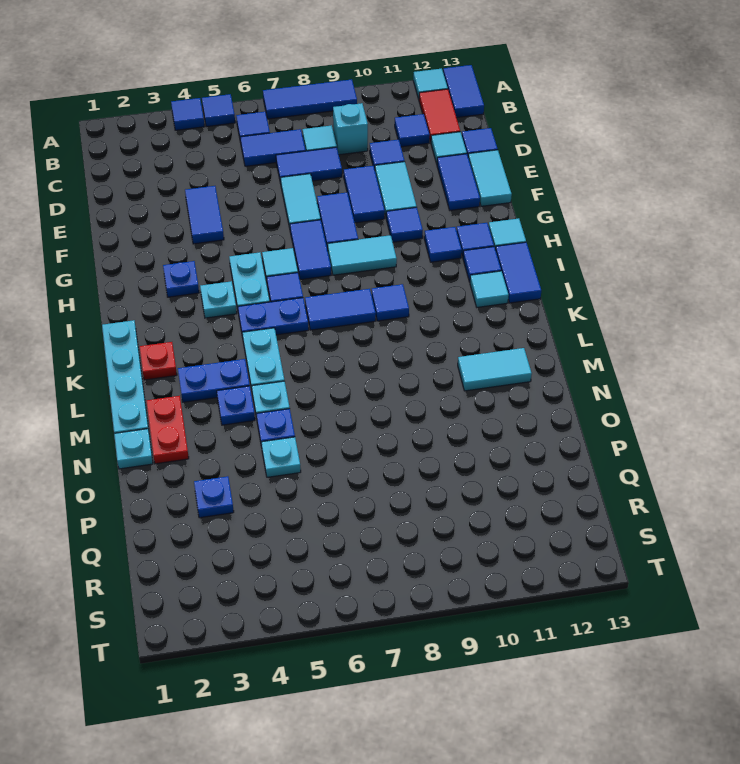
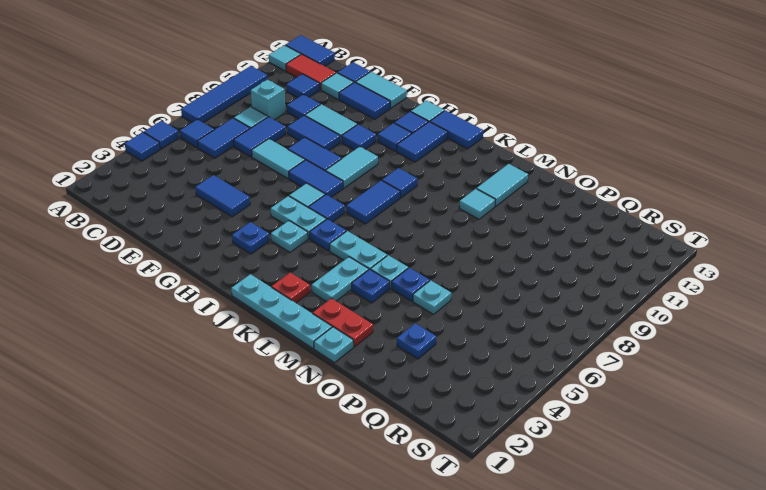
blue 1x3 tile [263,79,357,119] -> blue 1x4 tile [181,66,268,123]
blue 1x1 tile [463,247,501,282] -> blue 1x2 tile [397,122,448,162]
blue 1x2 plate [238,298,309,337] -> blue 1x1 plate [310,219,346,251]
cyan 1x1 tile [470,271,509,307] -> cyan 1x1 tile moved to [459,189,495,219]
blue 1x2 plate [178,359,250,402] -> cyan 1x2 plate [312,257,369,302]

